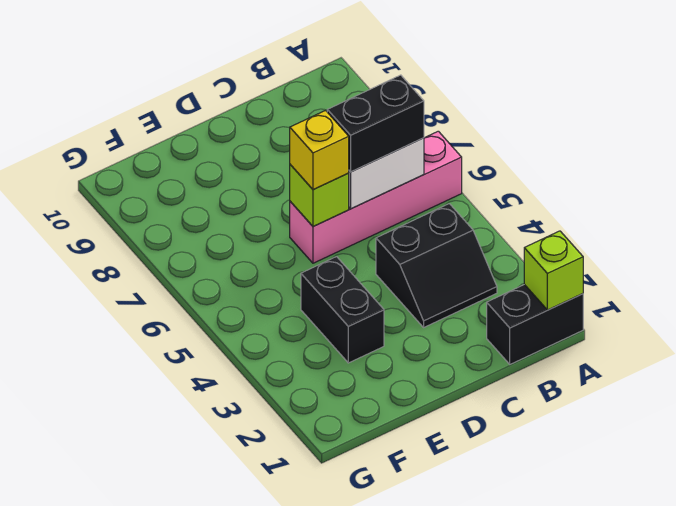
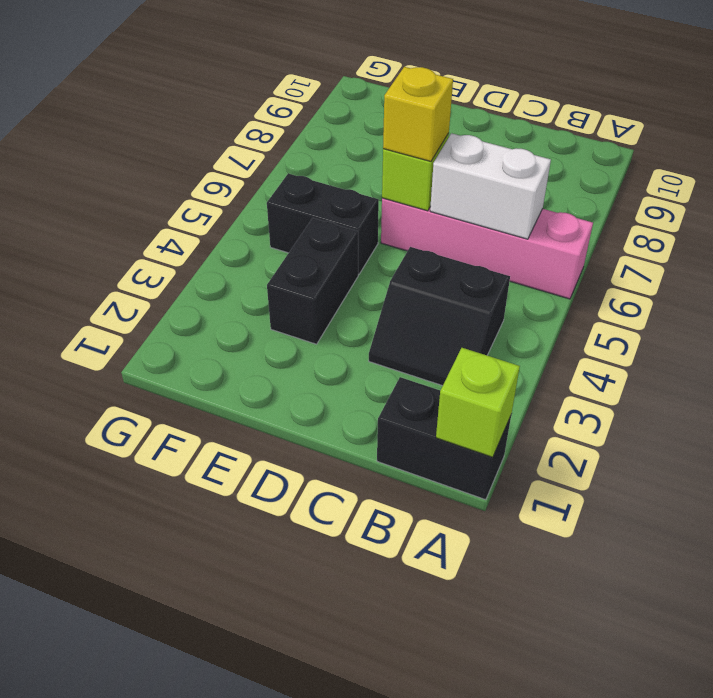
black 1x2 brick [327,75,424,172] -> black 1x2 brick moved to [267,174,379,274]

